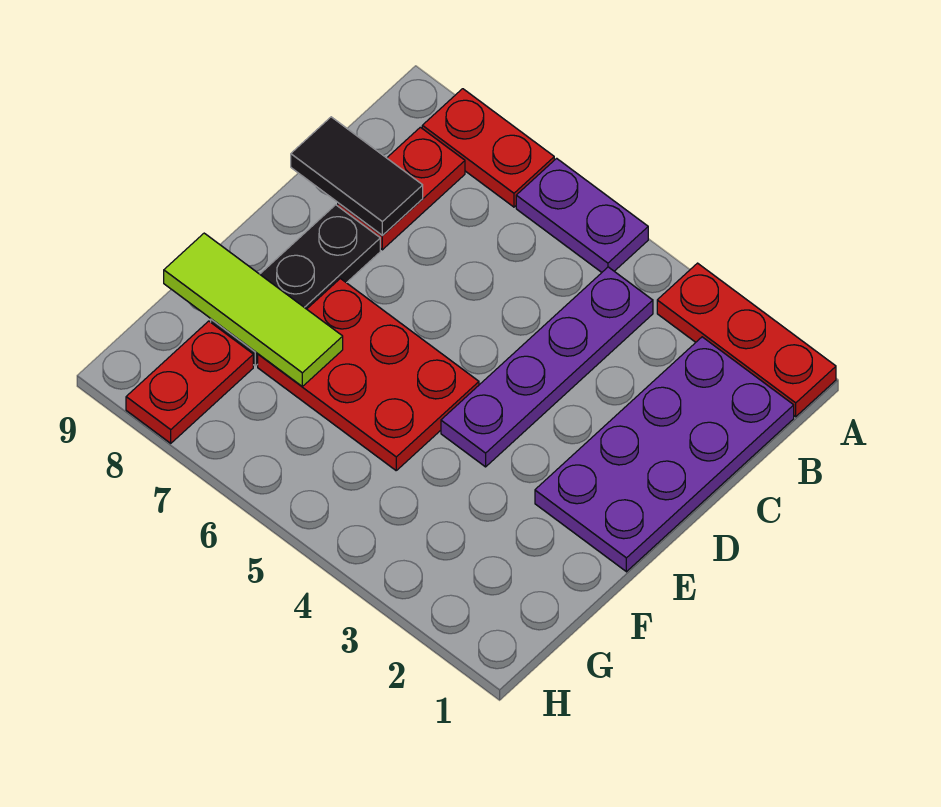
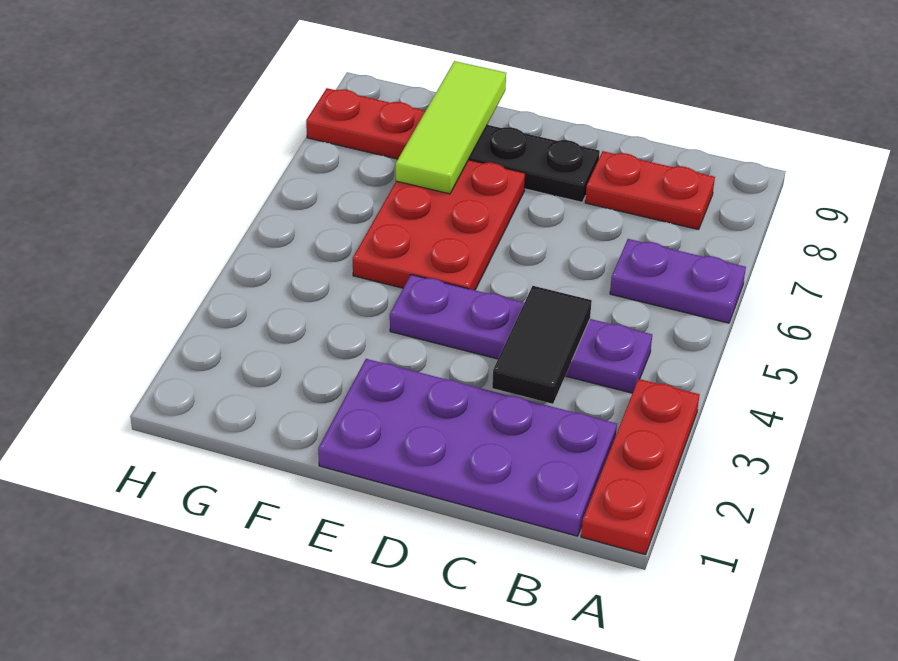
purple 1x2 plate [516,158,648,272] -> purple 1x2 plate turned to [610,239,746,323]
red 1x2 plate [422,89,554,207] -> none
black 1x2 tile [291,117,423,235] -> black 1x2 tile moved to [492,286,592,404]

